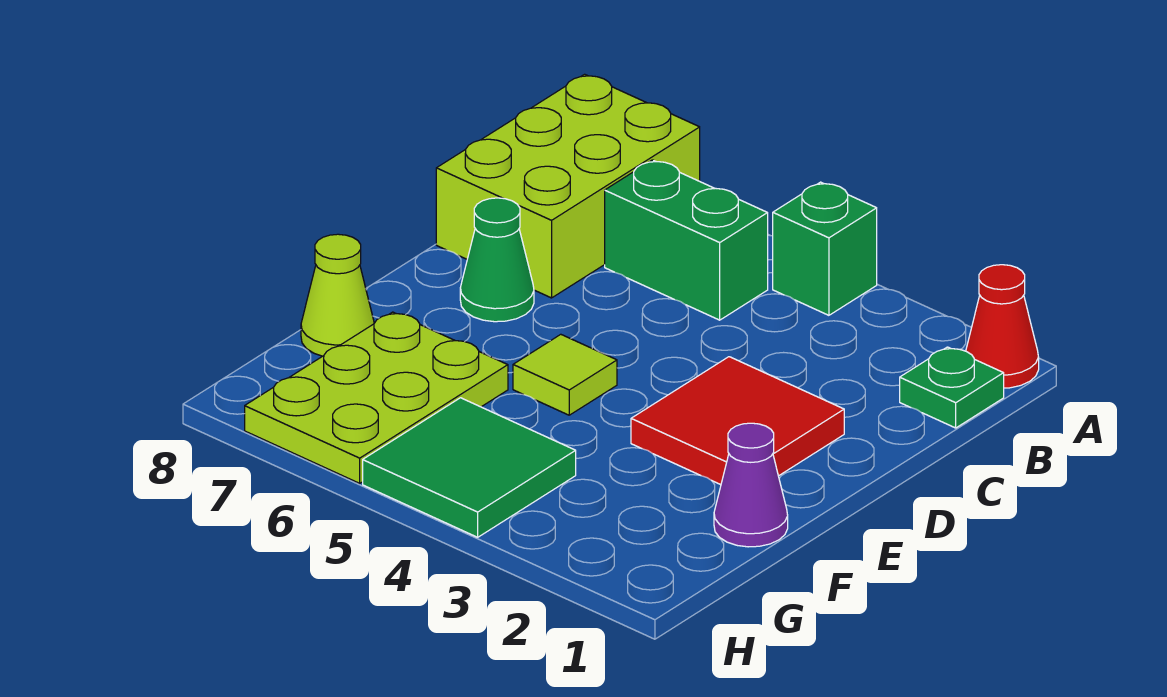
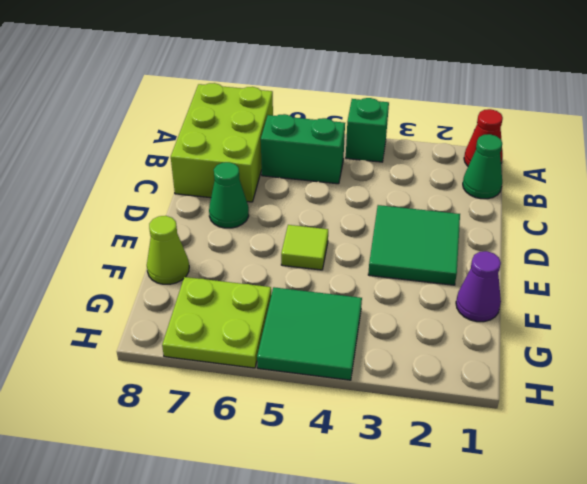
green 1x1 plate [900,347,1004,428] -> green 1x1 cone [463,134,502,199]
red 2x2 tile [631,357,844,485] -> green 2x2 tile [368,205,460,285]
lime 2x3 plate [245,312,508,483] -> lime 2x2 plate [162,277,271,368]

